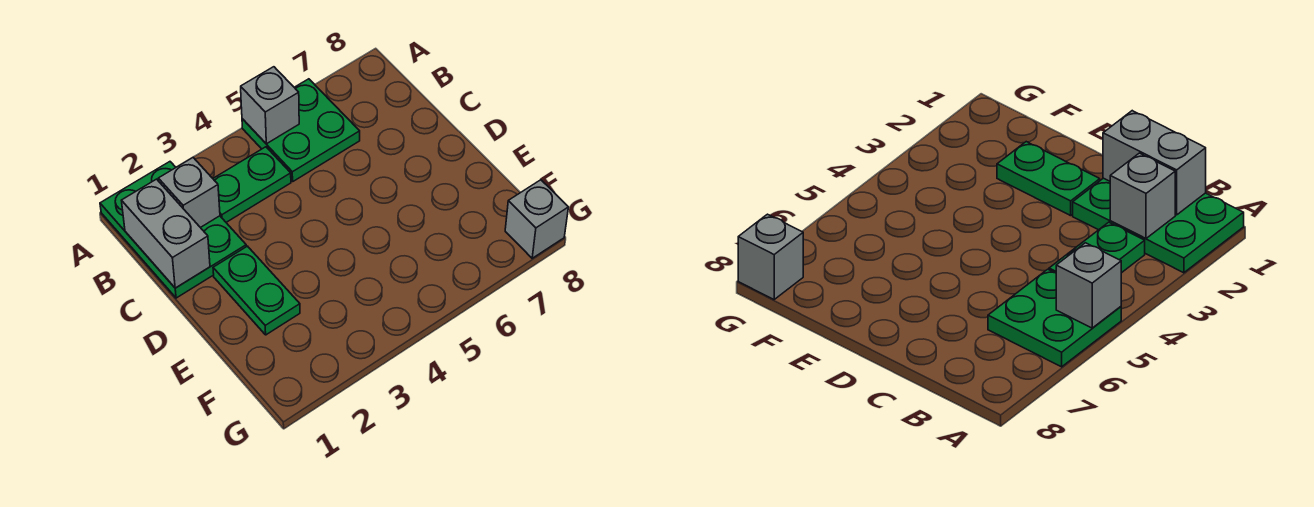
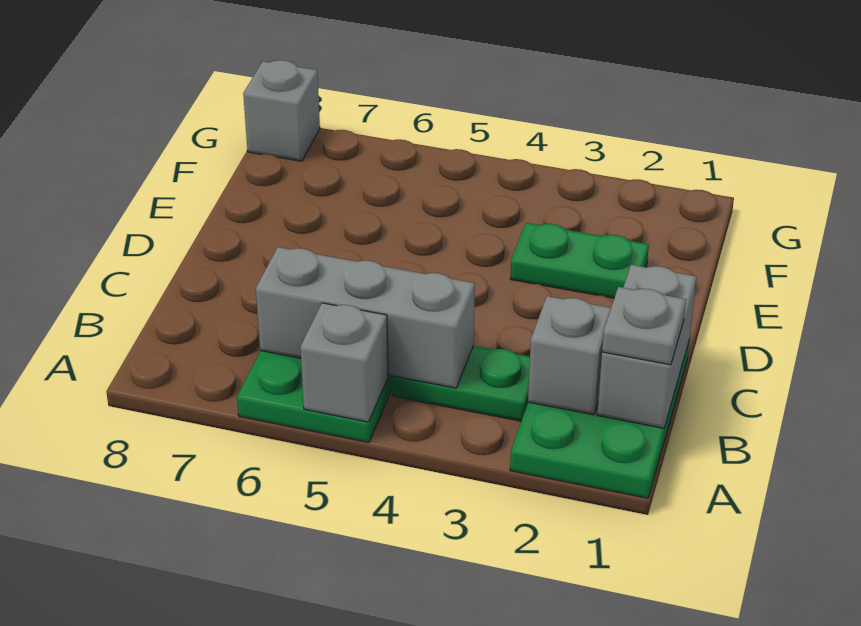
none -> grey 1x1 plate [602,287,686,365]
none -> grey 1x3 brick [256,247,475,388]
green 1x2 plate [213,246,300,335] -> green 1x2 plate turned to [510,223,649,298]

